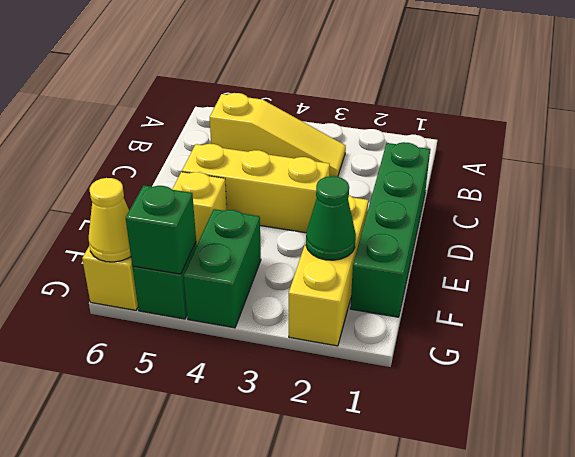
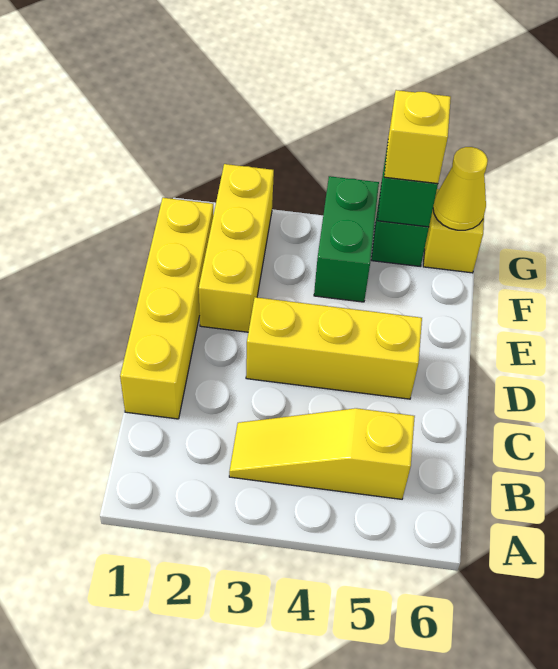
green 1x4 brick [350,142,430,317] -> yellow 1x4 brick [120,198,213,419]
yellow 1x1 brick [172,172,227,244] -> yellow 1x1 brick moved to [384,90,451,184]
green 1x1 cone [306,176,356,260] -> none

